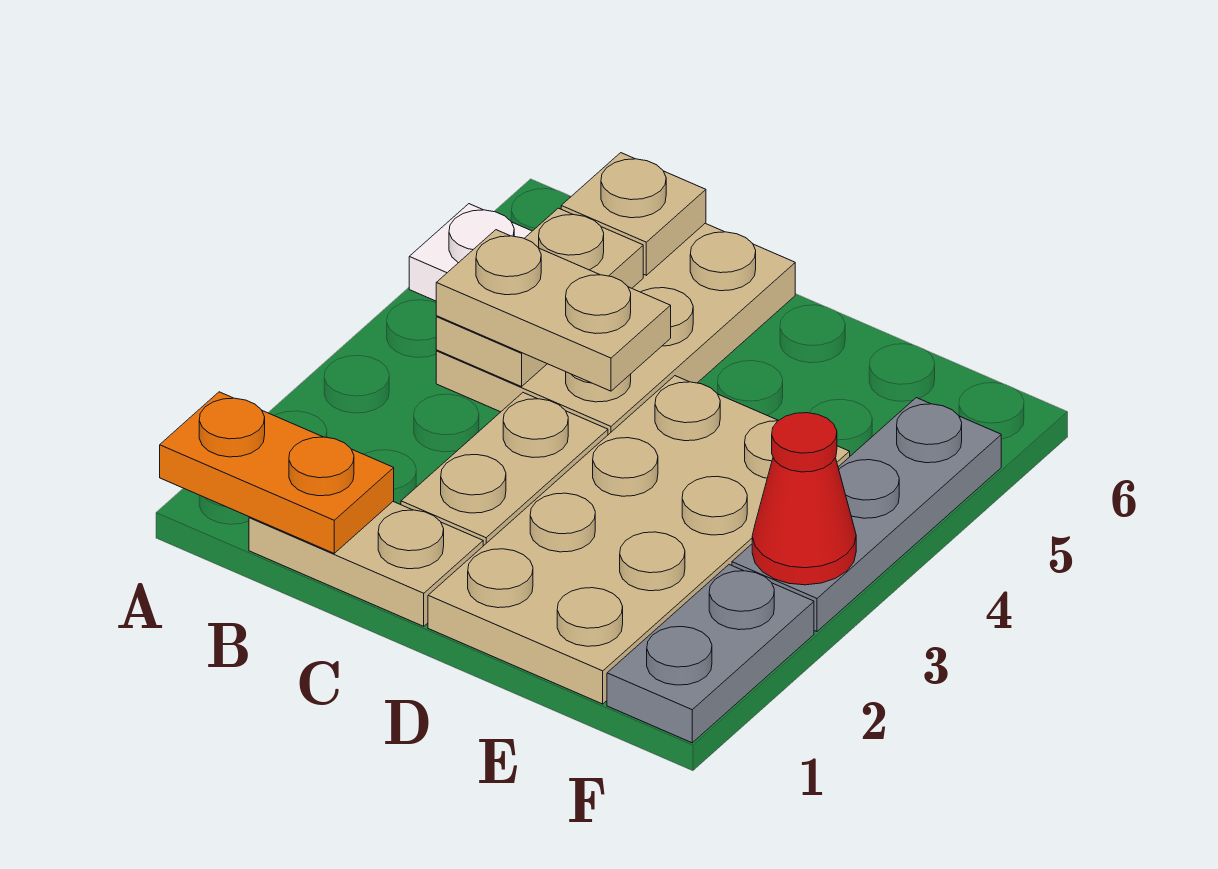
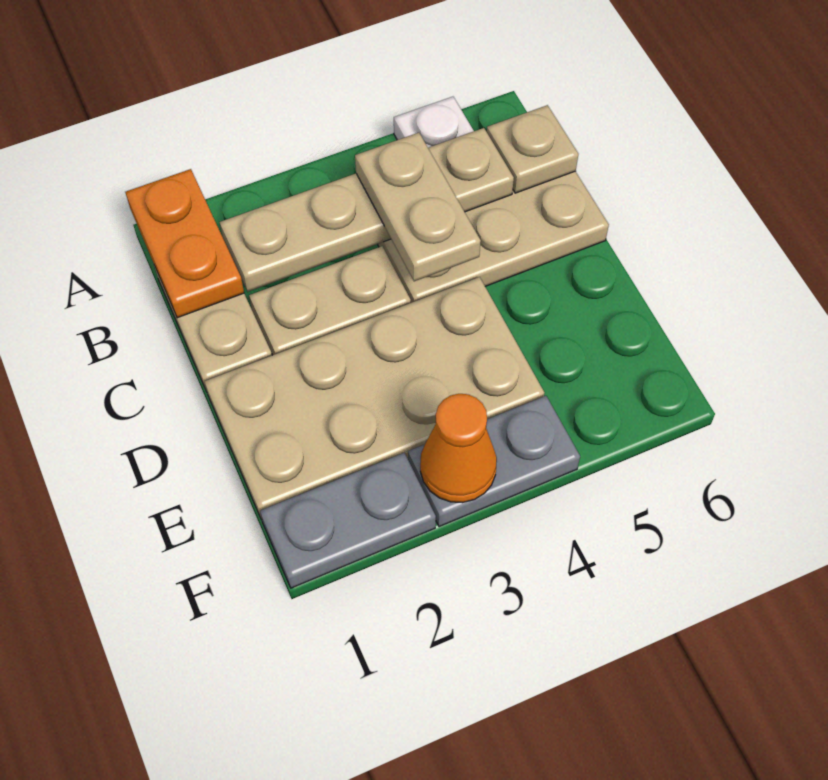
tan 1x2 plate [436,208,643,387] -> tan 1x4 plate [220,128,514,292]
grey 1x3 plate [732,398,1001,631] -> grey 1x2 plate [408,396,580,527]
red 1x1 cone [752,413,856,585] -> orange 1x1 cone [420,394,497,503]

